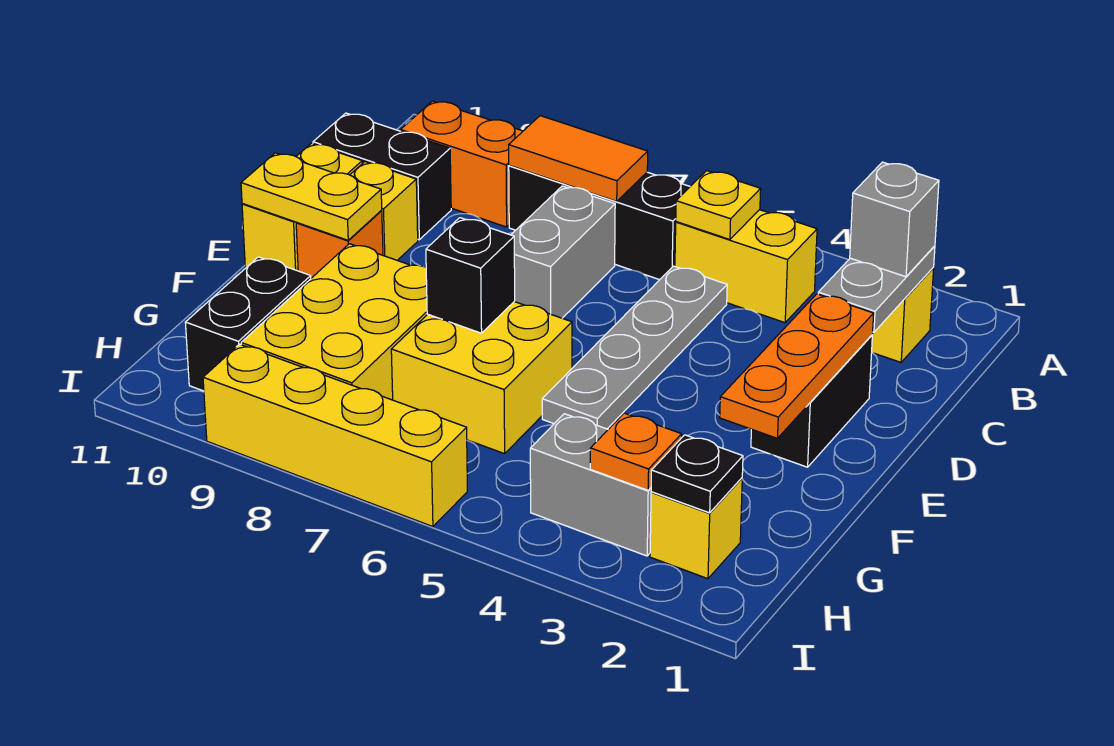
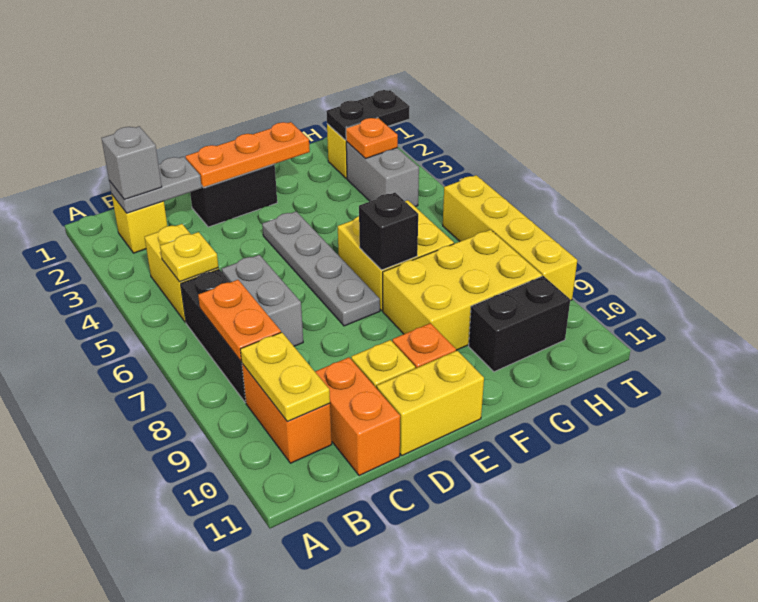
orange 1x2 tile [509,116,648,201] -> orange 1x2 plate [198,280,281,361]
grey 1x4 plate [542,266,727,429] -> grey 1x4 plate turned to [262,211,380,326]
grey 1x2 brick [511,186,615,318] -> grey 1x2 brick turned to [222,255,303,346]
black 1x2 brick [313,113,451,240] -> orange 1x2 brick [315,357,400,476]
yellow 1x2 plate [241,153,382,240] -> yellow 1x2 plate moved to [240,332,330,421]
black 1x1 plate [651,435,743,513] -> black 1x2 plate [326,90,410,140]

